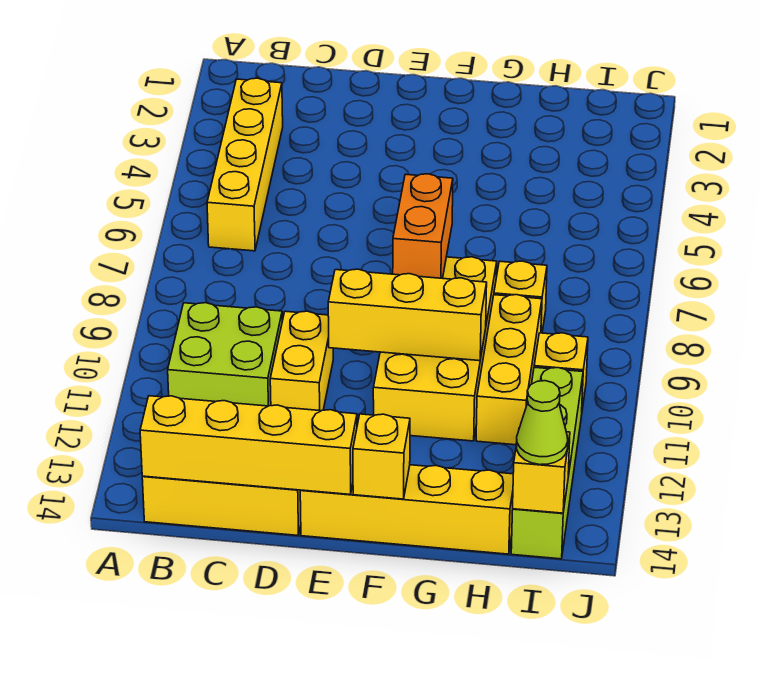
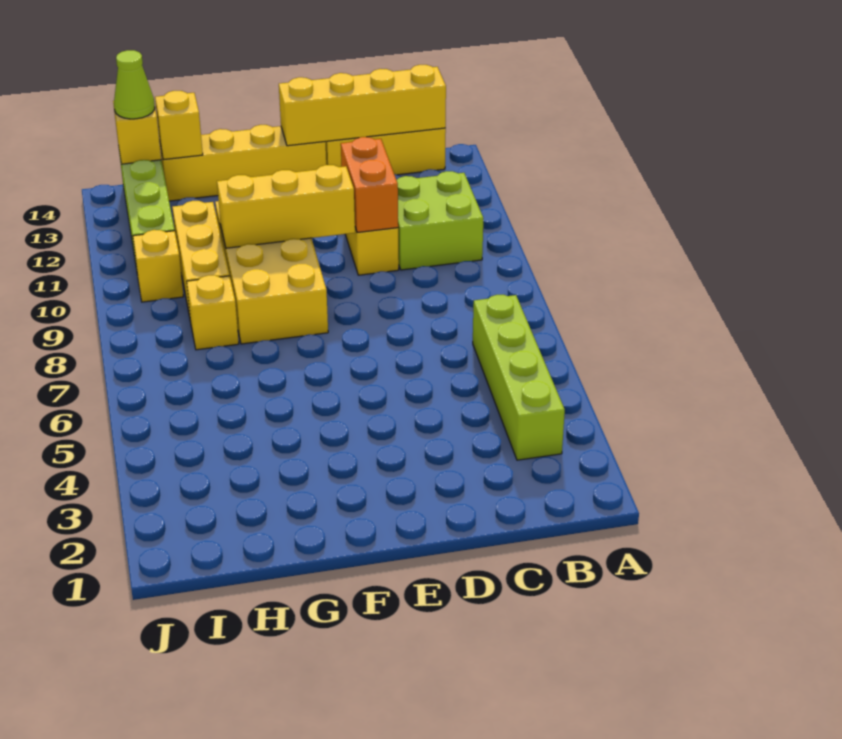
yellow 1x4 brick [207,78,283,251] -> lime 1x4 brick [473,295,565,460]
orange 1x2 brick [393,174,453,278] -> orange 1x2 brick moved to [341,137,398,232]
yellow 1x1 brick [353,414,410,499] -> yellow 1x1 brick moved to [155,91,203,160]

